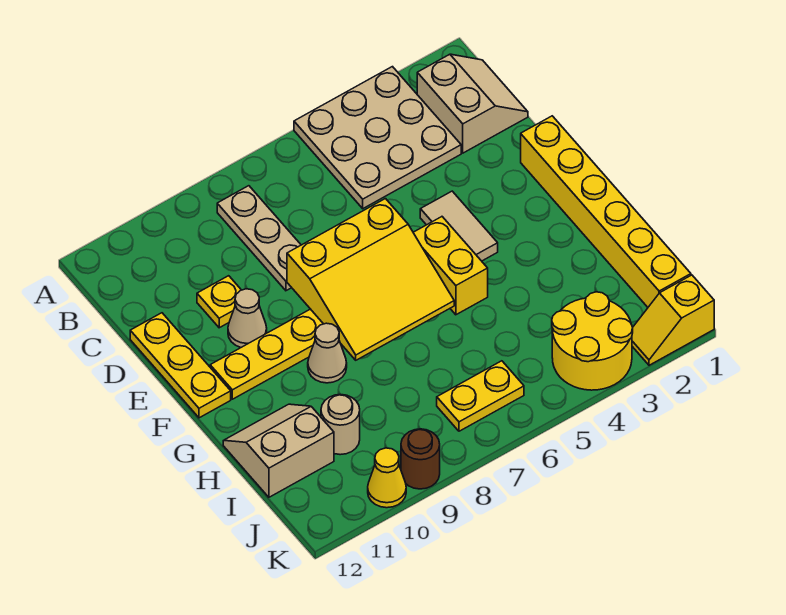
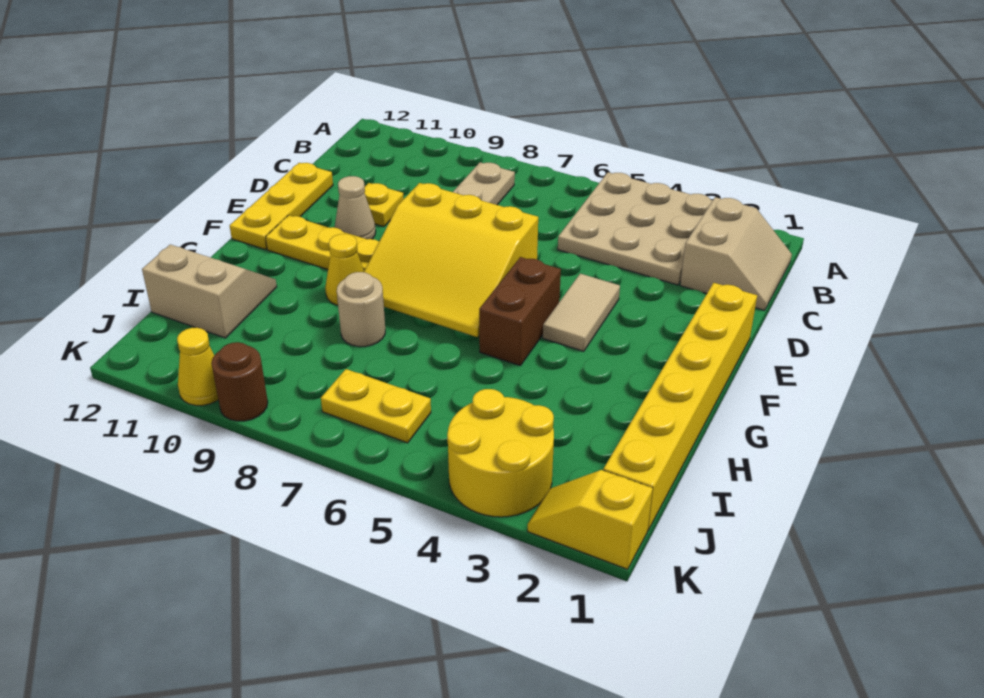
yellow 1x2 brick [413,217,488,315] -> brown 1x2 brick [479,257,561,366]
tan 1x1 cone [308,323,347,383] -> yellow 1x1 cone [325,234,364,305]
tan 1x1 round brick [321,394,360,455] -> tan 1x1 round brick moved to [337,272,385,347]

